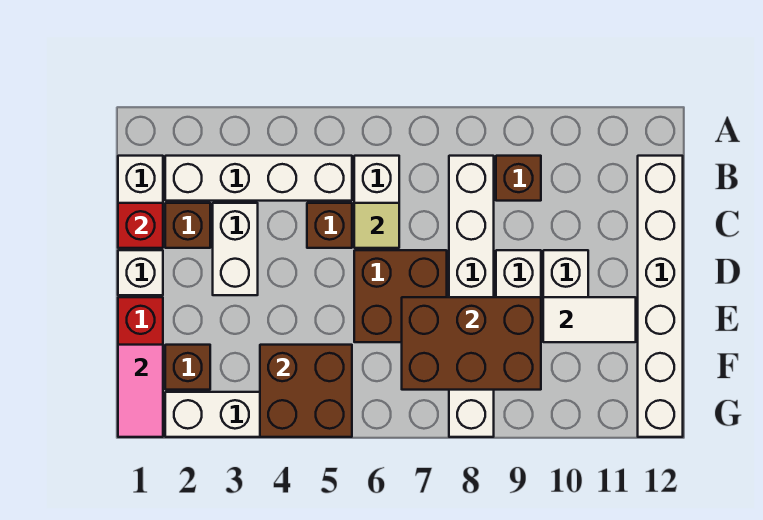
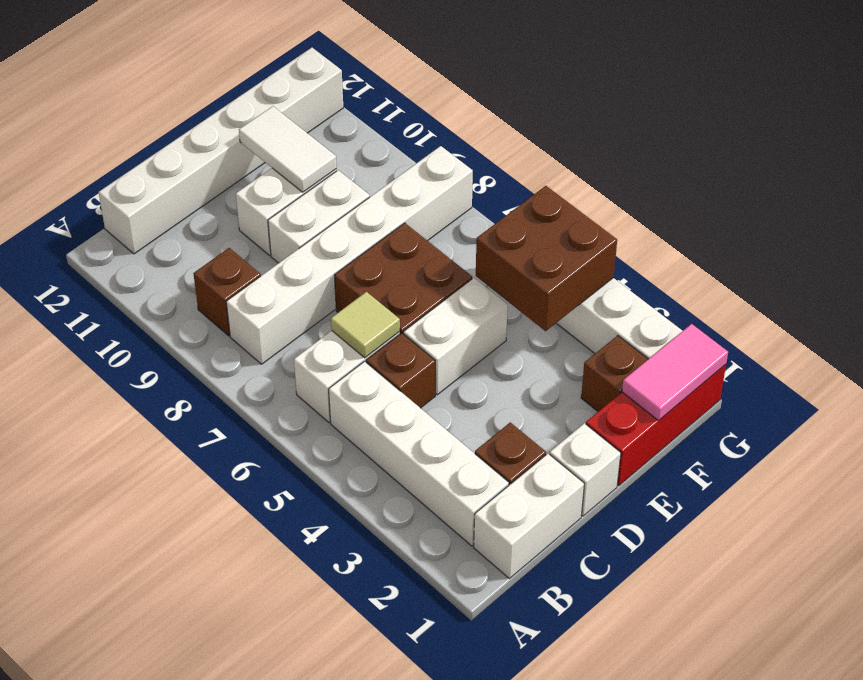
red 1x1 brick [118,203,163,248] -> none
white 1x2 brick [213,203,258,295] -> white 1x2 brick moved to [403,278,508,395]
brown 2x3 brick [402,297,541,390] -> none

